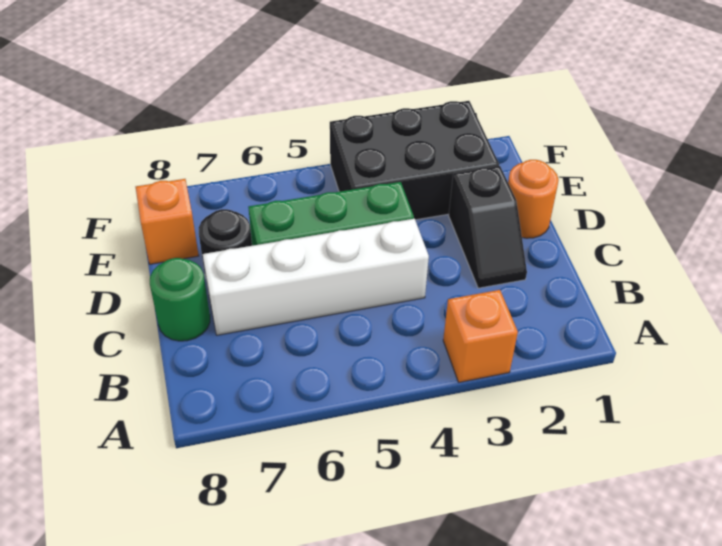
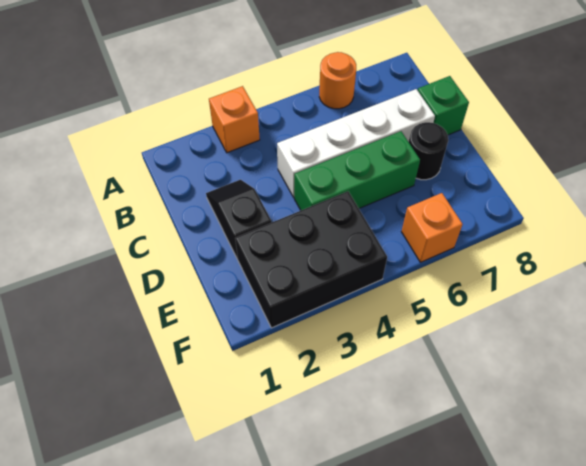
green 1x1 round brick [150,258,210,341] -> green 1x1 brick [418,76,469,135]
orange 1x1 round brick [508,160,559,238] -> orange 1x1 round brick moved to [319,52,356,109]
orange 1x1 brick [136,179,199,264] -> orange 1x1 brick moved to [401,193,462,262]

